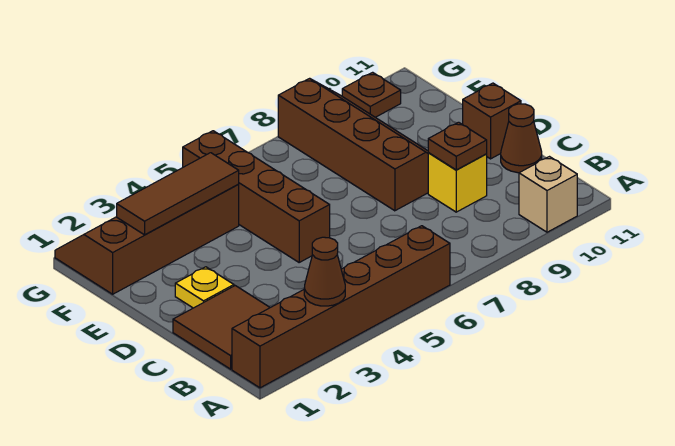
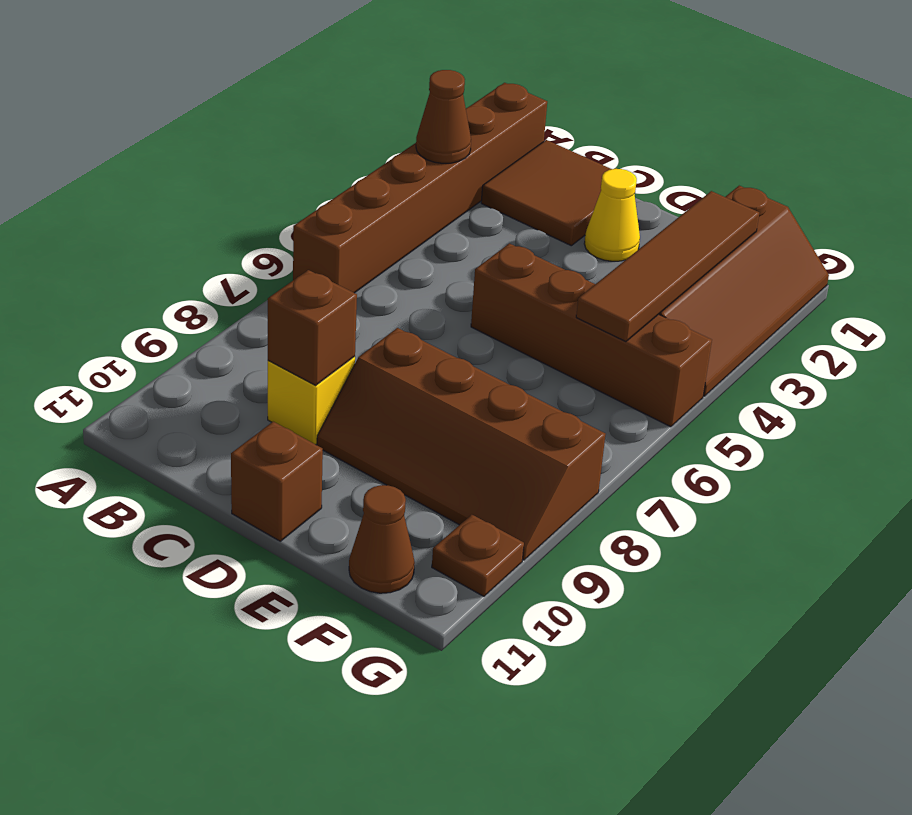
tan 1x1 brick [519,157,577,232] -> none
brown 1x1 plate [428,122,487,170] -> brown 1x1 brick [268,270,357,385]
brown 1x1 cone [501,104,542,173] -> brown 1x1 cone moved to [349,485,415,593]
yellow 1x1 plate [175,267,234,308] -> yellow 1x1 cone [584,169,640,261]
brown 1x3 tile [117,153,239,235] -> brown 1x4 tile [576,191,759,342]

